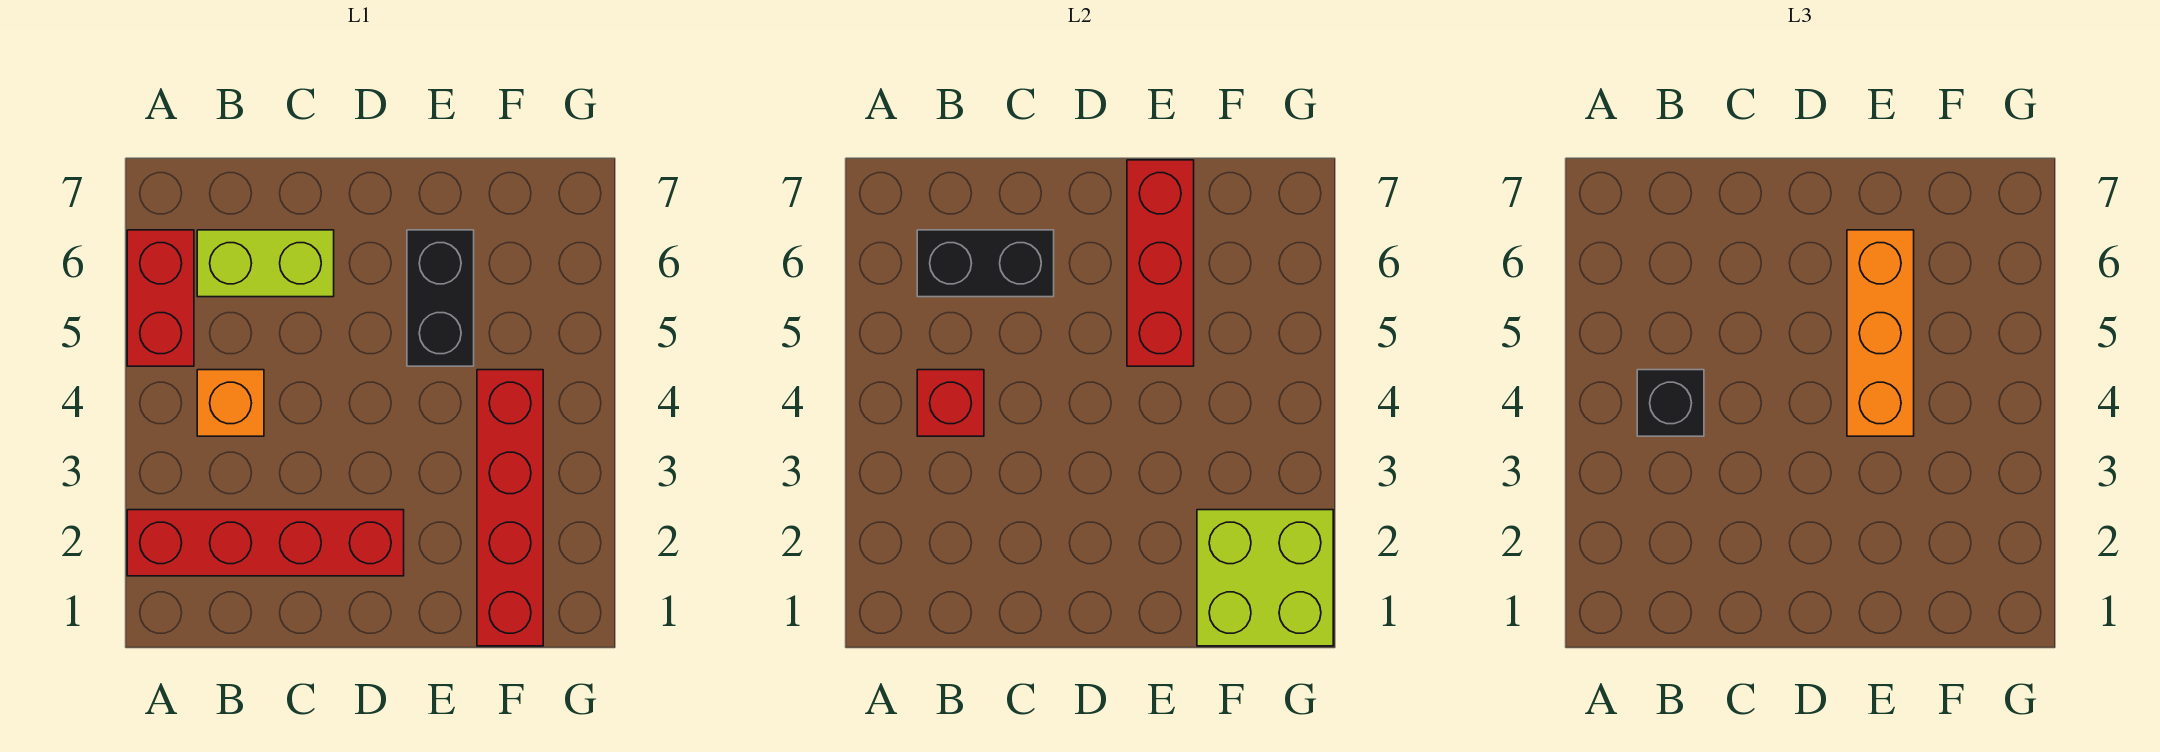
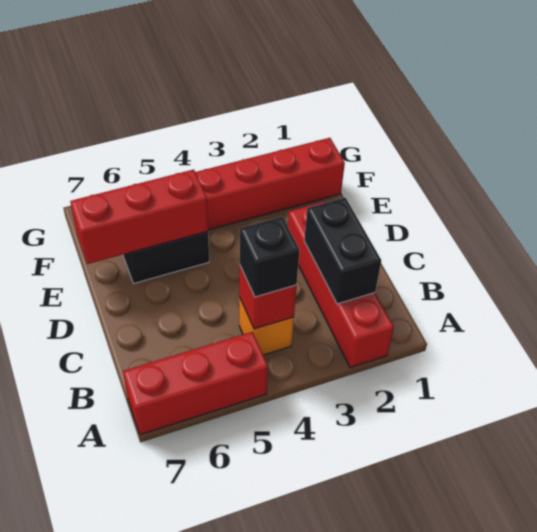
red 1x2 brick [127,230,194,366] -> red 1x3 brick [123,332,268,435]
lime 1x2 brick [197,230,334,297] -> none
black 1x2 brick [917,230,1054,297] -> black 1x2 brick moved to [304,198,381,304]
orange 1x3 brick [1847,230,1914,436] -> none
lime 2x2 brick [1197,510,1333,646] -> none

